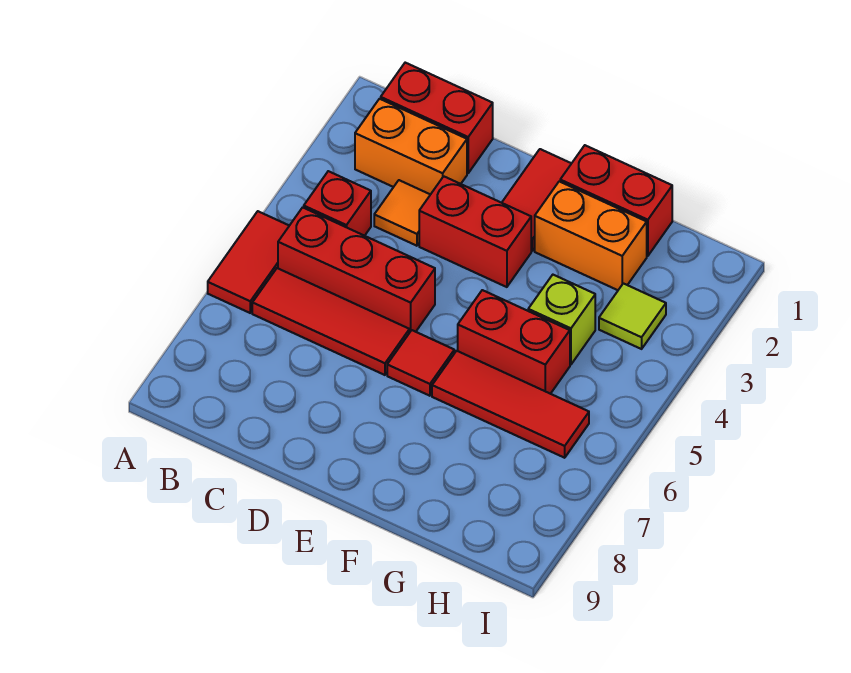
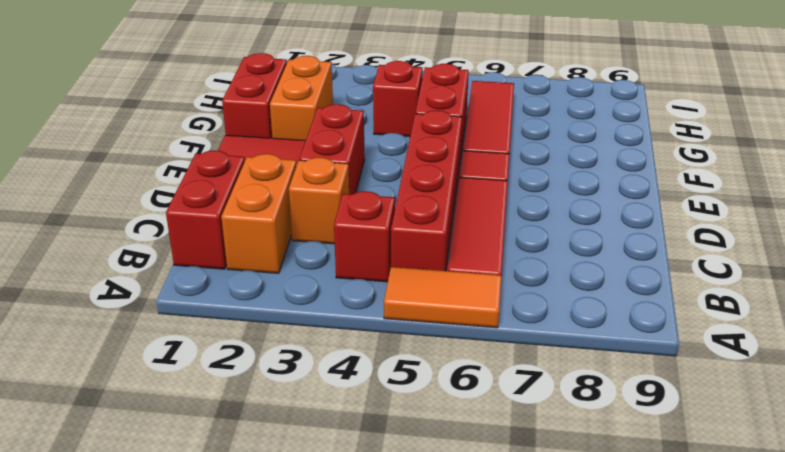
red 1x2 tile [208,211,289,313] -> orange 1x2 tile [384,267,502,328]
red 1x3 brick [278,207,435,333] -> red 1x4 brick [391,110,462,271]
orange 1x1 tile [374,180,430,246] -> orange 1x1 brick [289,158,349,244]
lime 1x1 brick [528,275,595,365] -> red 1x1 brick [373,61,423,137]
lime 1x1 tile [599,283,666,349] -> none

